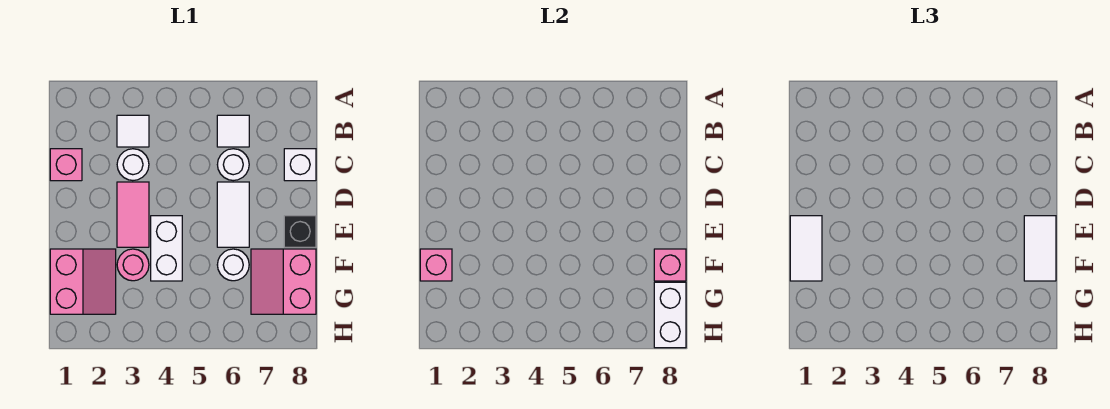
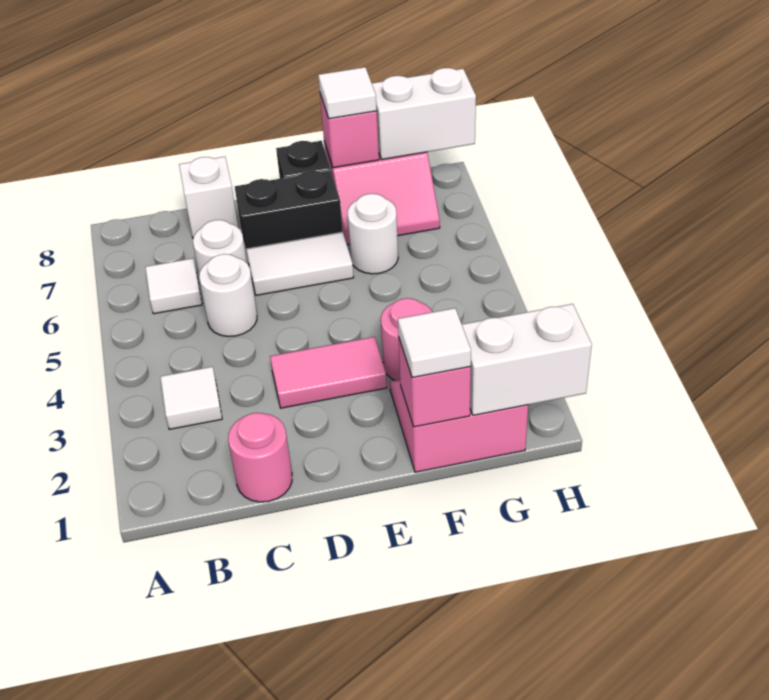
pink 1x1 brick [50,149,82,181] -> pink 1x1 round brick [228,413,292,502]
white 1x1 round brick [117,149,149,180] -> white 1x1 round brick moved to [199,254,257,337]
none -> black 1x2 brick [235,170,343,259]
white 1x2 tile [790,216,822,281] -> white 1x1 tile [398,308,471,378]
white 1x2 brick [151,216,182,281] -> white 1x2 brick moved to [462,304,592,415]
white 1x2 tile [1024,216,1056,281] -> white 1x1 tile [318,67,377,119]

